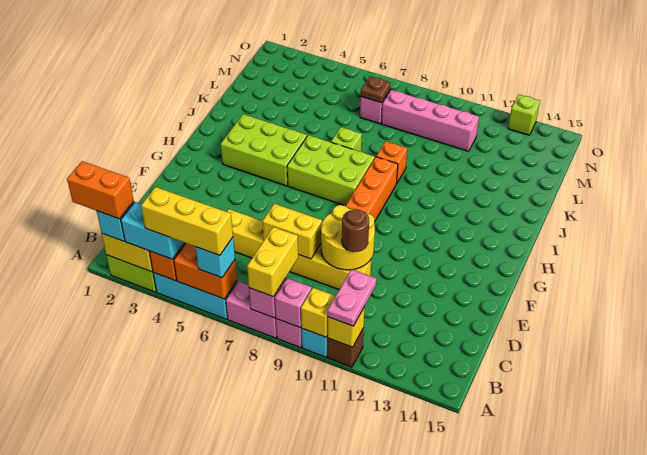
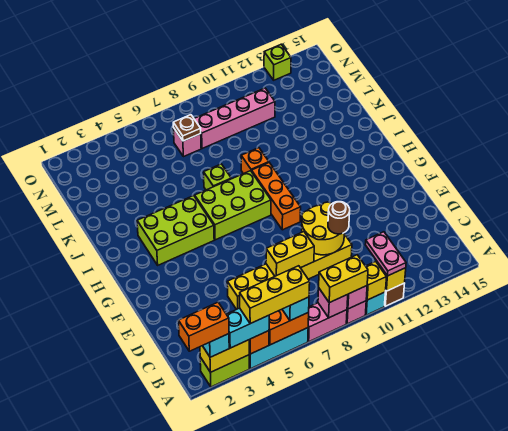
yellow 1x2 brick [247,227,298,297] -> yellow 1x2 brick turned to [319,255,368,303]

